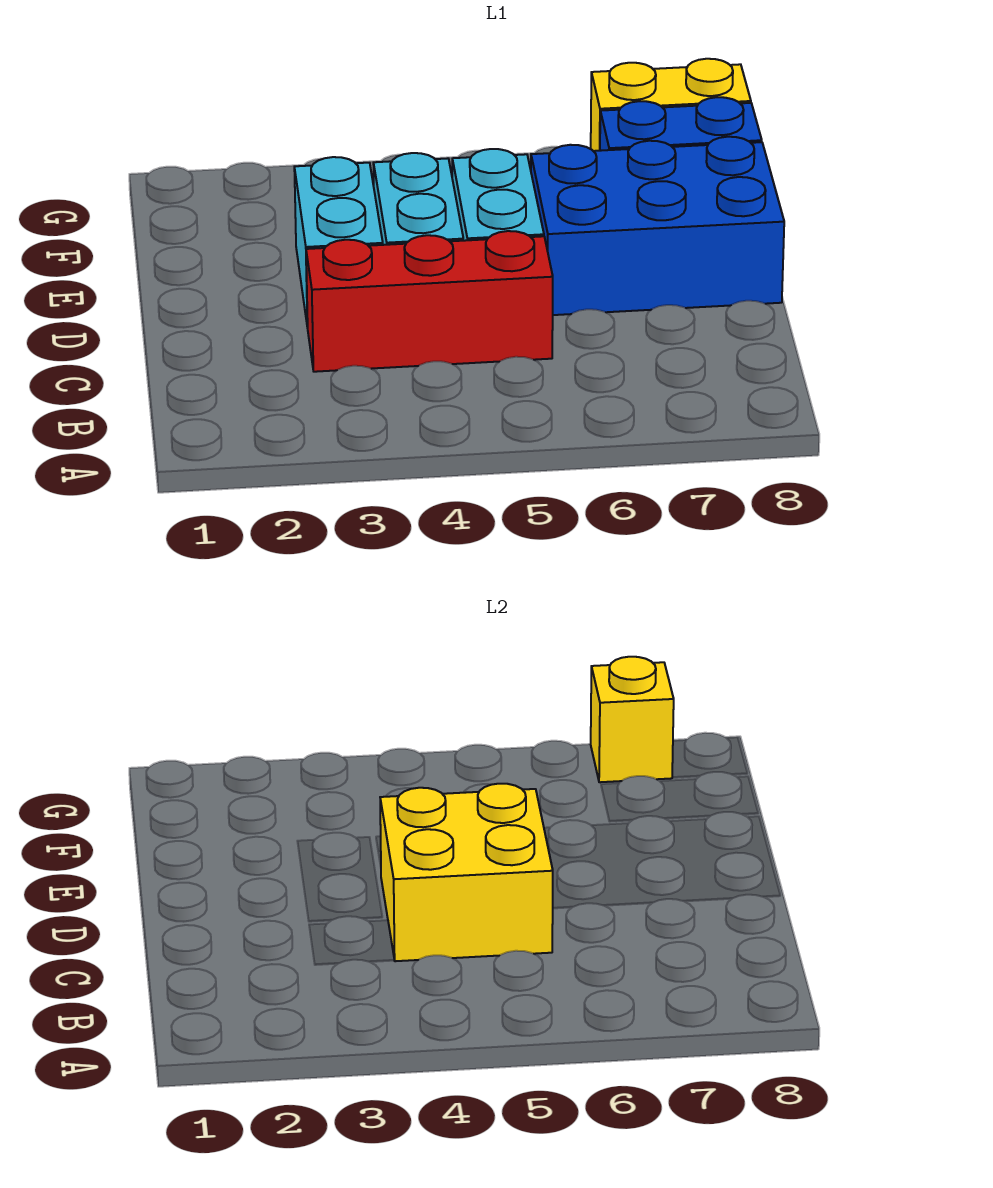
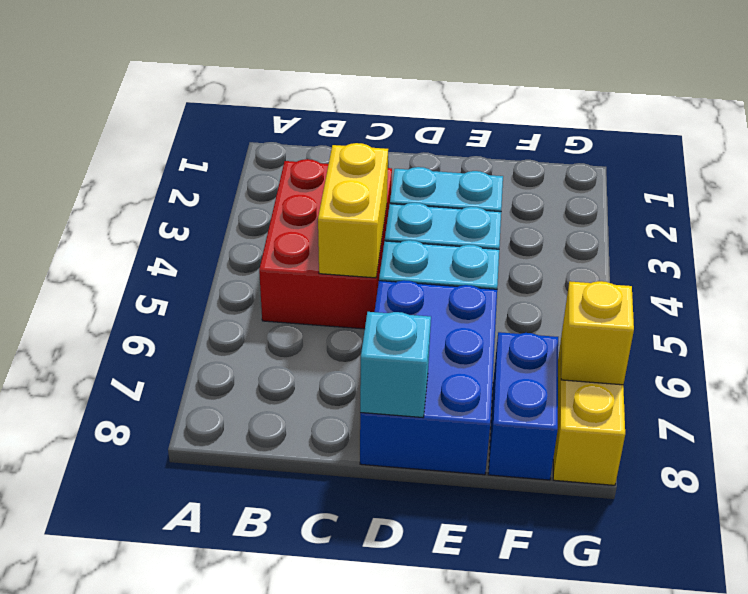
red 1x3 brick [306,231,553,372] -> red 2x3 brick [259,159,392,329]
yellow 2x2 brick [380,784,553,961] -> yellow 1x2 brick [318,143,388,278]
none -> cyan 1x1 brick [360,312,431,417]

